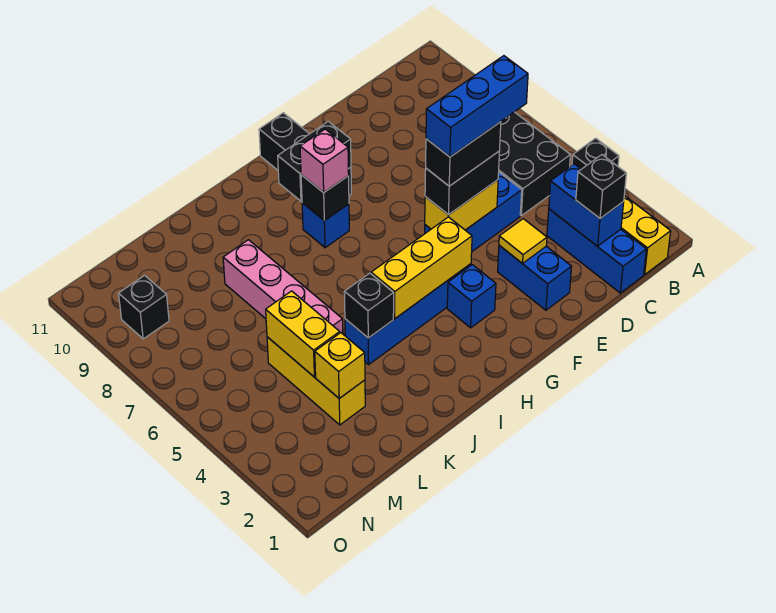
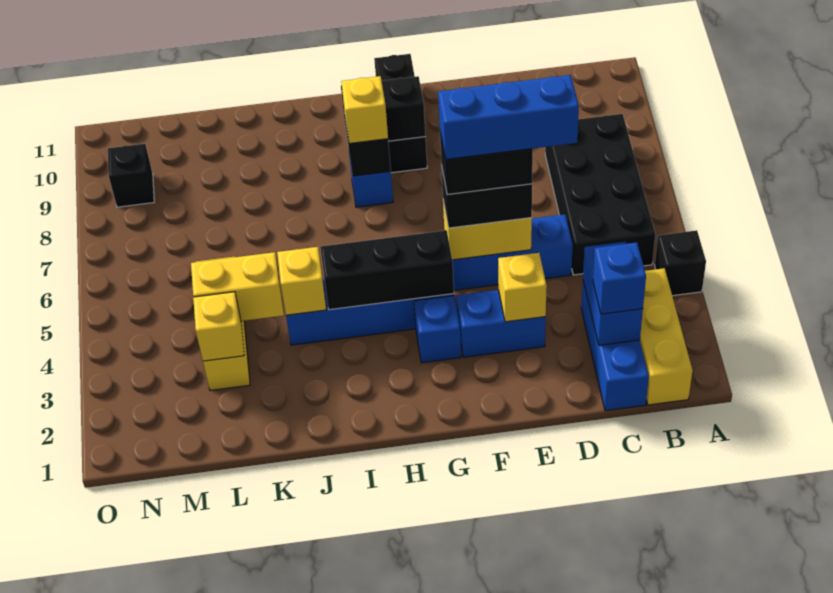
black 1x1 brick [576,155,626,218] -> blue 1x1 brick [593,242,646,314]
blue 1x2 brick [498,245,572,310] -> blue 1x2 brick turned to [456,290,546,357]
yellow 1x1 tile [499,219,547,263] -> yellow 1x1 brick [498,253,547,322]
yellow 1x3 brick [371,217,472,318] -> black 1x3 brick [320,230,454,310]
pink 1x1 brick [300,129,349,193] -> yellow 1x1 brick [341,76,388,144]
black 1x1 brick [344,273,394,338] -> yellow 1x1 brick [277,247,326,315]
pink 1x4 brick [223,240,343,334] -> none
yellow 1x2 brick [266,291,340,377] -> yellow 1x2 brick turned to [191,252,284,321]

